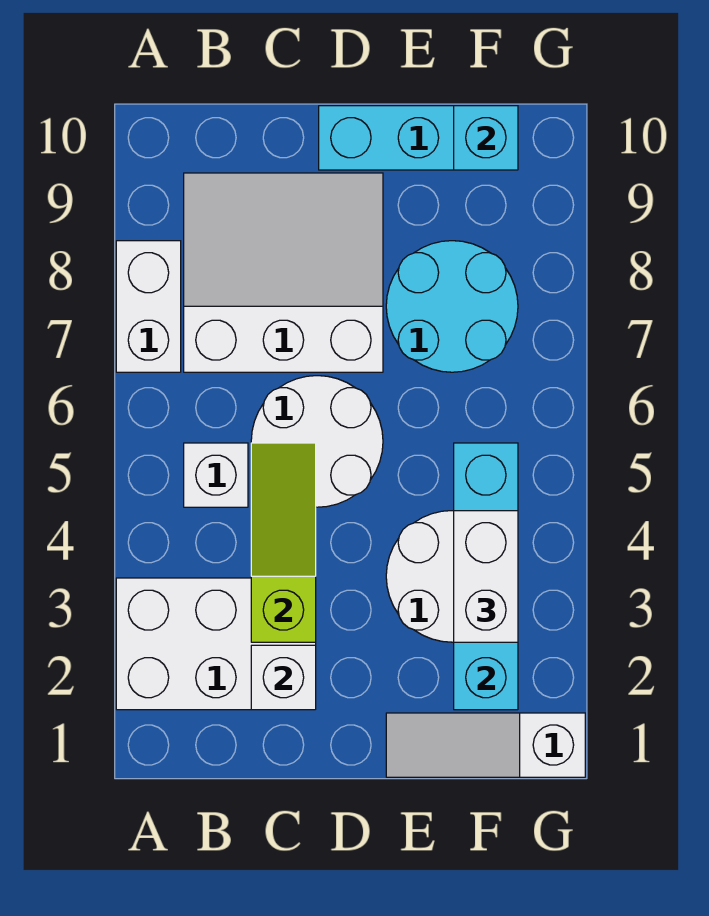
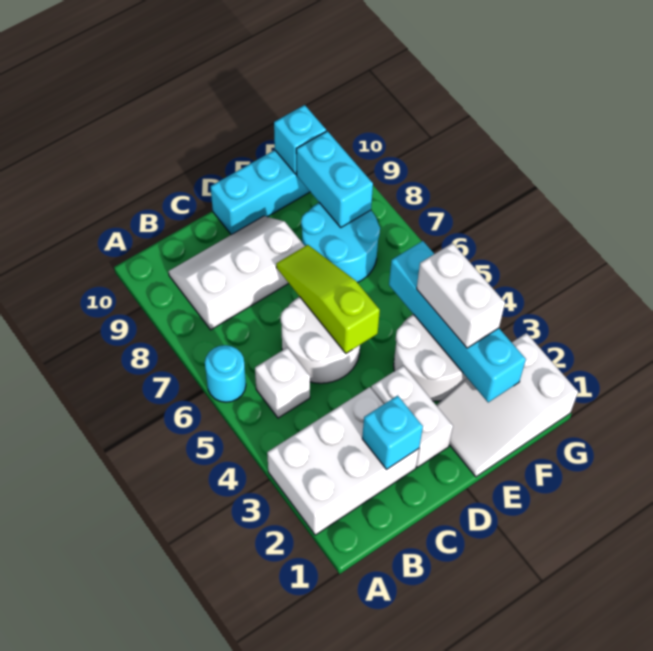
none -> cyan 1x1 round brick [205,345,246,402]
white 1x2 brick [116,241,181,372] -> white 1x2 brick moved to [371,366,453,467]
white 3x3 slope [184,173,383,372] -> white 2x3 slope [168,216,305,330]
white 1x1 brick [251,645,316,710] -> cyan 1x1 brick [362,396,423,469]
lime 1x3 slope [251,443,316,642] -> lime 1x3 slope moved to [276,245,380,353]
white 1x3 slope [386,713,585,777] -> white 2x3 slope [436,333,578,477]
none -> cyan 1x2 brick [296,131,373,227]

